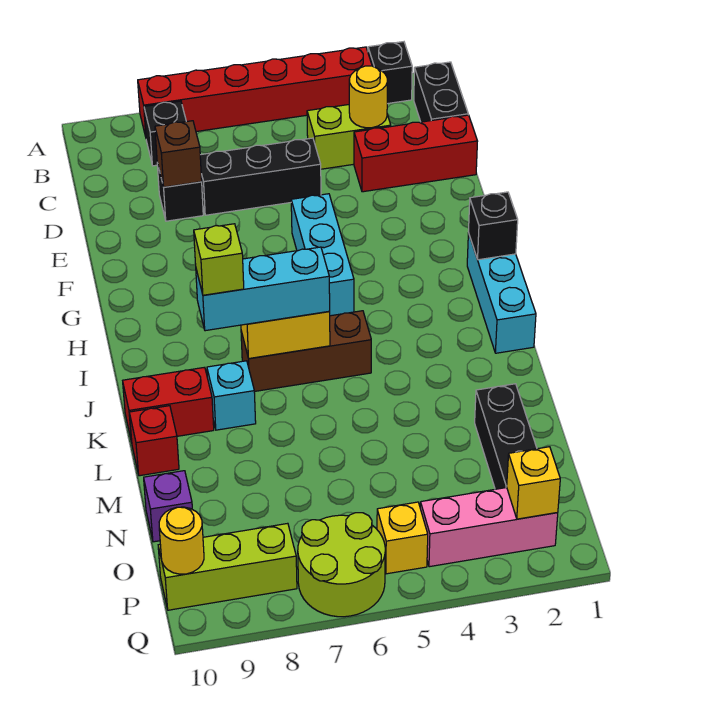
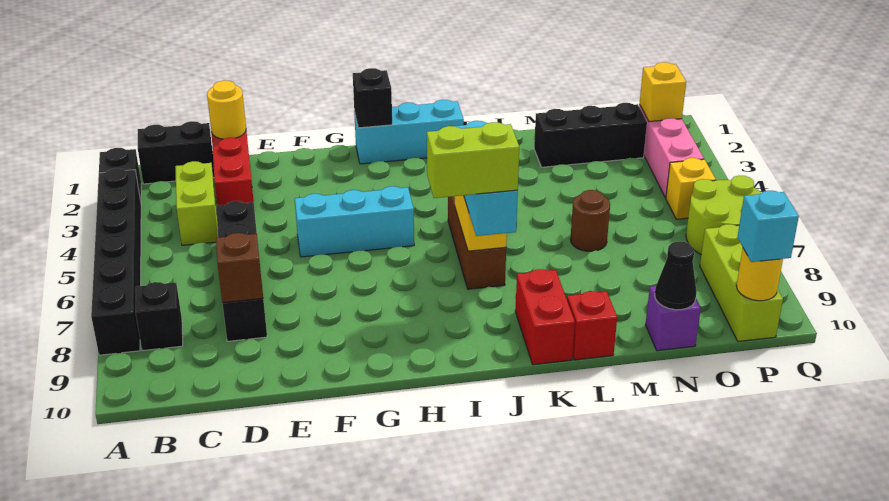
red 1x6 brick [138,47,372,137] -> black 1x6 brick [91,168,141,355]
yellow 1x1 round brick [349,66,387,128] -> yellow 1x1 round brick moved to [207,80,246,139]
lime 1x1 brick [194,224,244,295] -> lime 1x2 brick [427,122,519,198]
cyan 1x1 brick [207,361,256,430] -> cyan 1x1 brick moved to [737,191,799,262]
none -> brown 1x1 round brick [570,190,610,251]
none -> black 1x1 cone [655,242,697,310]

